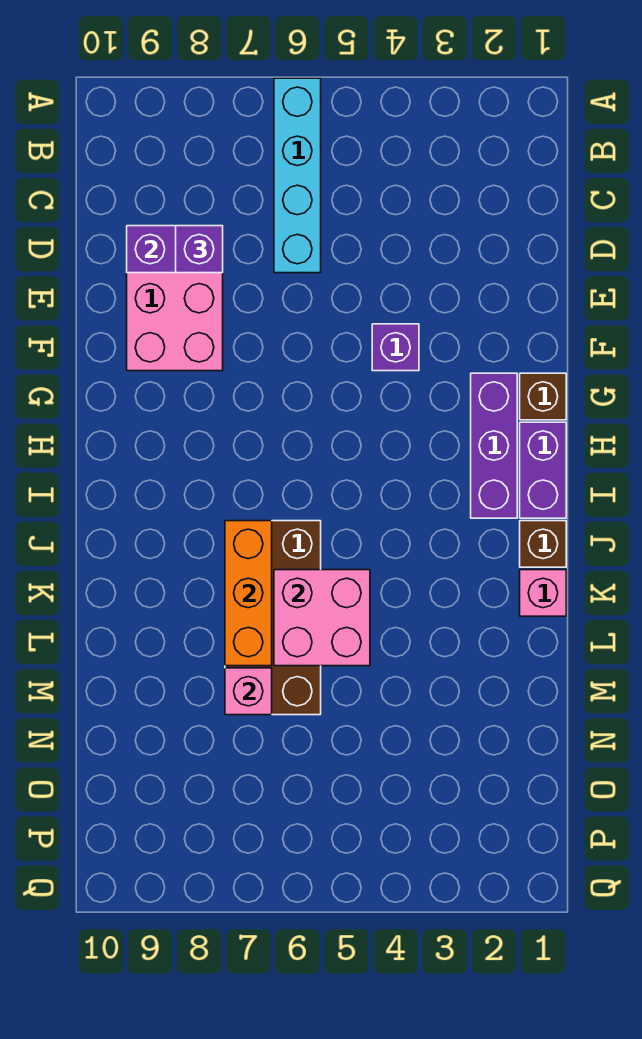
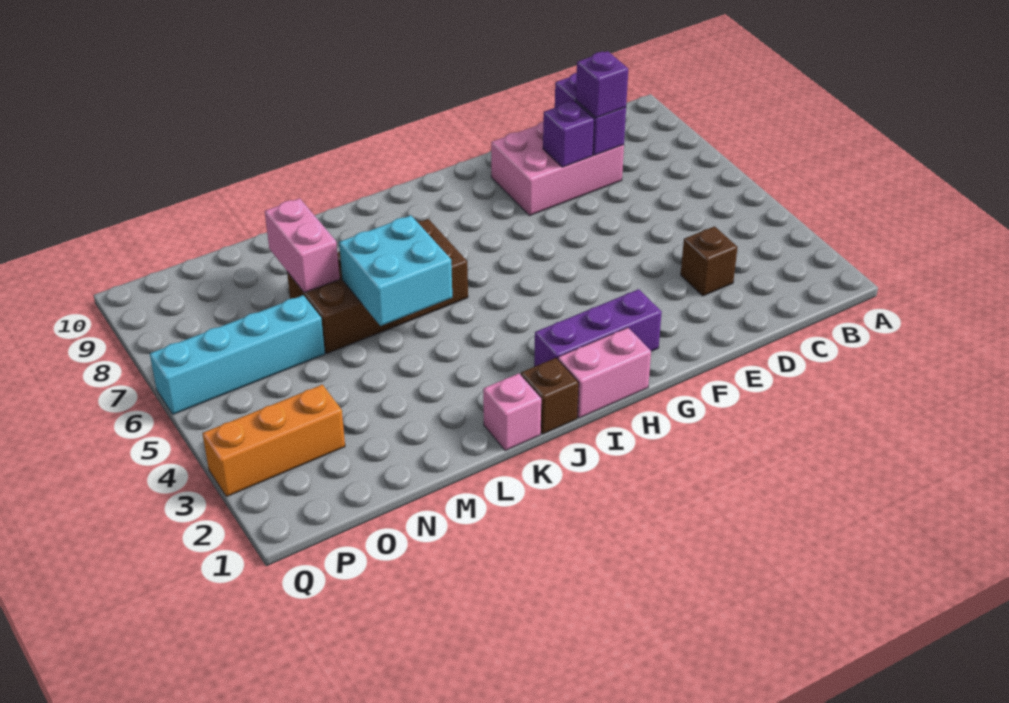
cyan 1x4 brick [274,78,321,273] -> cyan 1x4 brick moved to [150,295,325,414]
purple 1x1 brick [372,324,419,371] -> purple 1x1 brick moved to [543,101,594,167]
brown 1x1 brick [520,373,566,420] -> brown 1x1 brick moved to [681,226,738,296]
purple 1x2 brick [520,422,566,518] -> pink 1x2 brick [558,328,651,418]
orange 1x3 brick [225,521,272,666] -> orange 1x3 brick moved to [202,385,345,497]
pink 2x2 brick [274,570,370,666] -> cyan 2x2 brick [339,215,452,326]
pink 1x1 brick [225,668,272,715] -> pink 1x2 brick [265,198,340,293]

